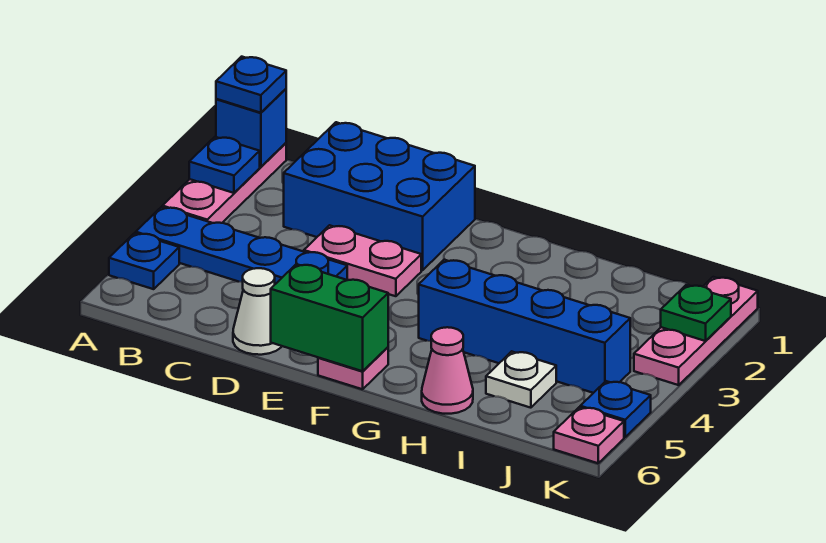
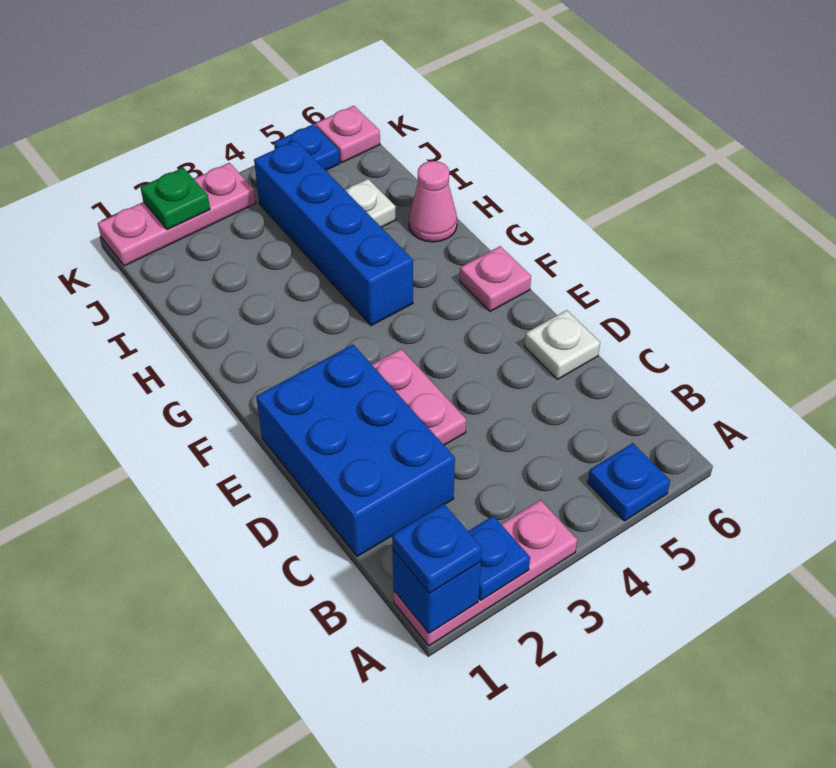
blue 1x4 plate [136,207,347,284] -> none
white 1x1 cone [233,268,282,355] -> white 1x1 plate [525,310,600,379]
green 1x2 brick [271,264,388,371] -> none

